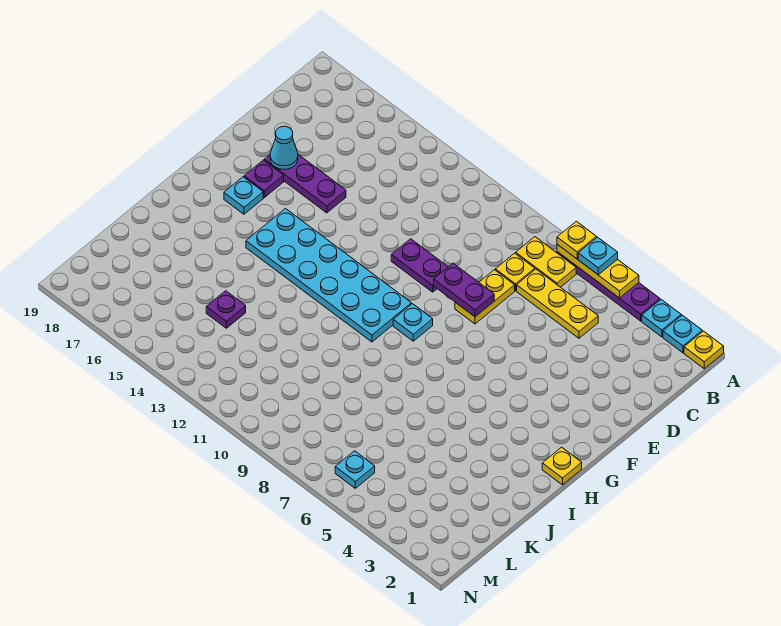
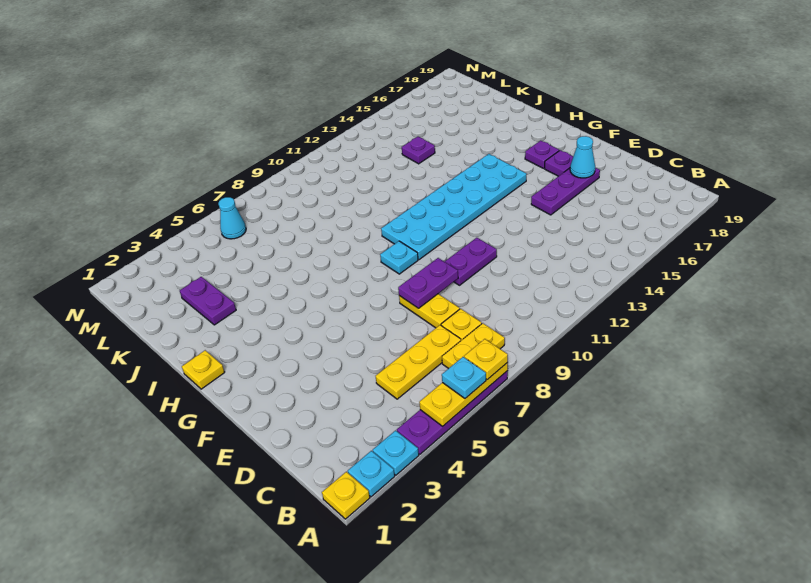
cyan 1x1 plate [224,177,263,214] -> purple 1x1 plate [525,141,559,168]
none -> purple 1x2 plate [180,277,236,325]
cyan 1x1 plate [335,451,375,488] -> cyan 1x1 cone [218,197,246,239]

